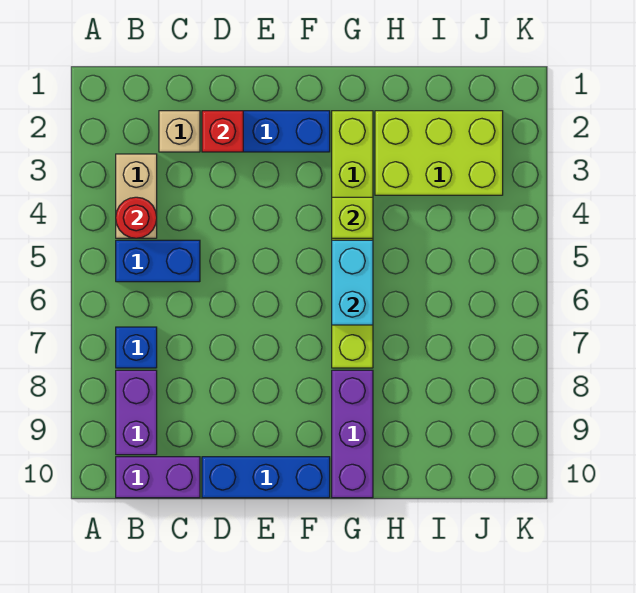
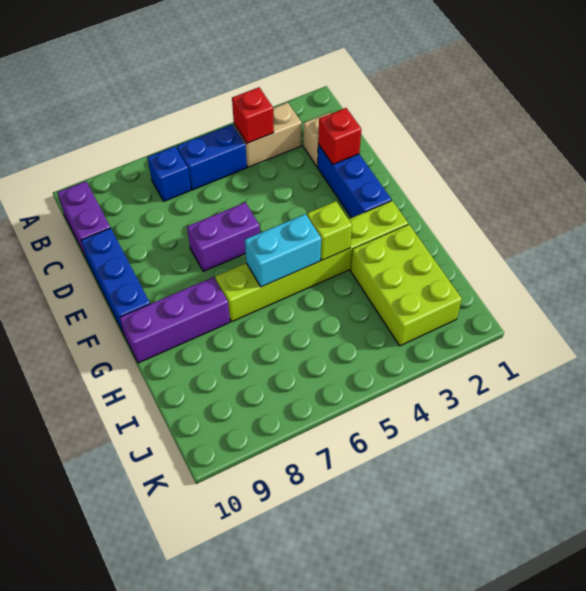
red 1x1 round brick [116,197,157,238] -> red 1x1 brick [232,87,274,143]
blue 1x2 brick [116,240,200,282] -> blue 1x2 brick turned to [177,124,247,190]
purple 1x2 brick [116,370,157,455] -> purple 1x2 brick moved to [187,202,260,271]

